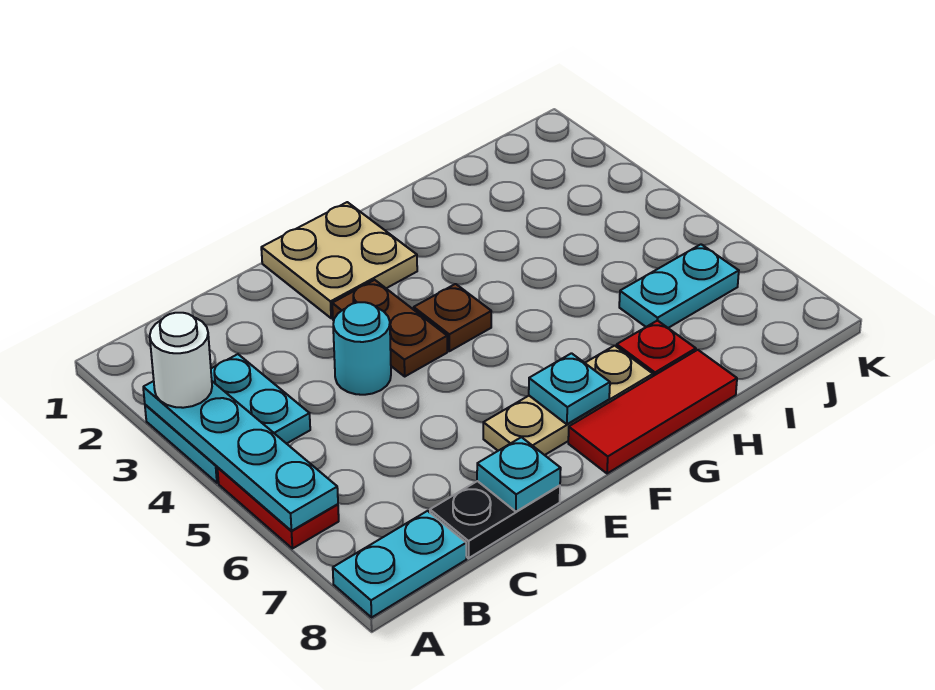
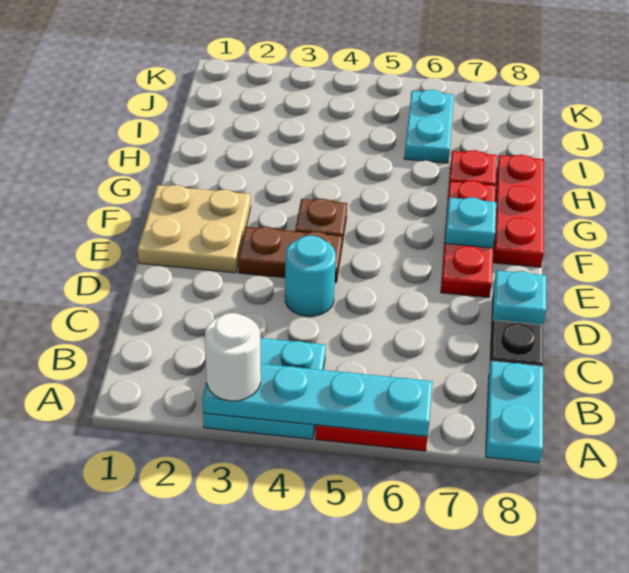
tan 1x3 plate [483,346,653,455] -> red 1x3 plate [441,181,496,298]
red 1x3 tile [568,350,737,474] -> red 1x3 plate [493,155,544,267]

